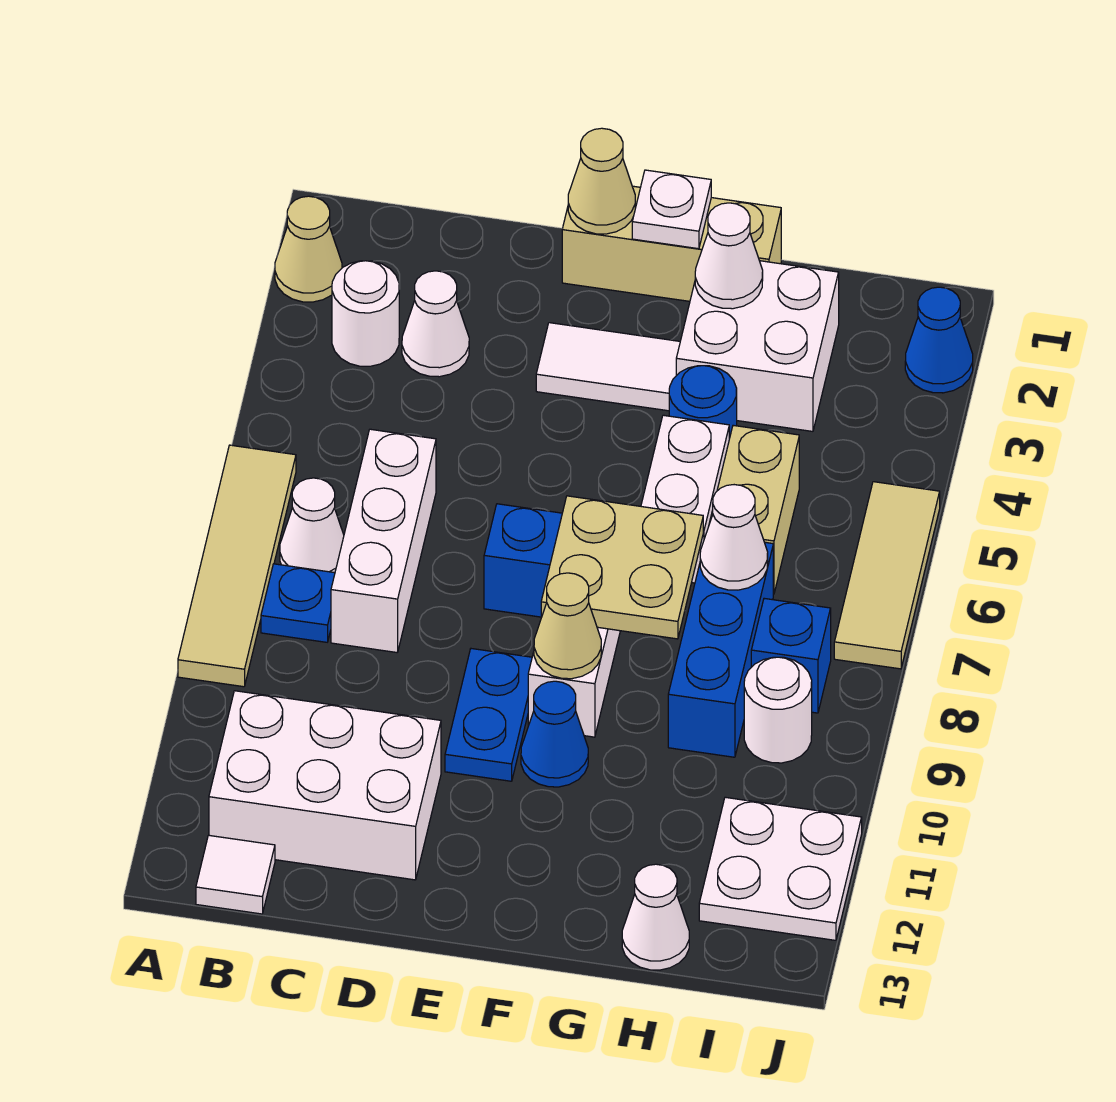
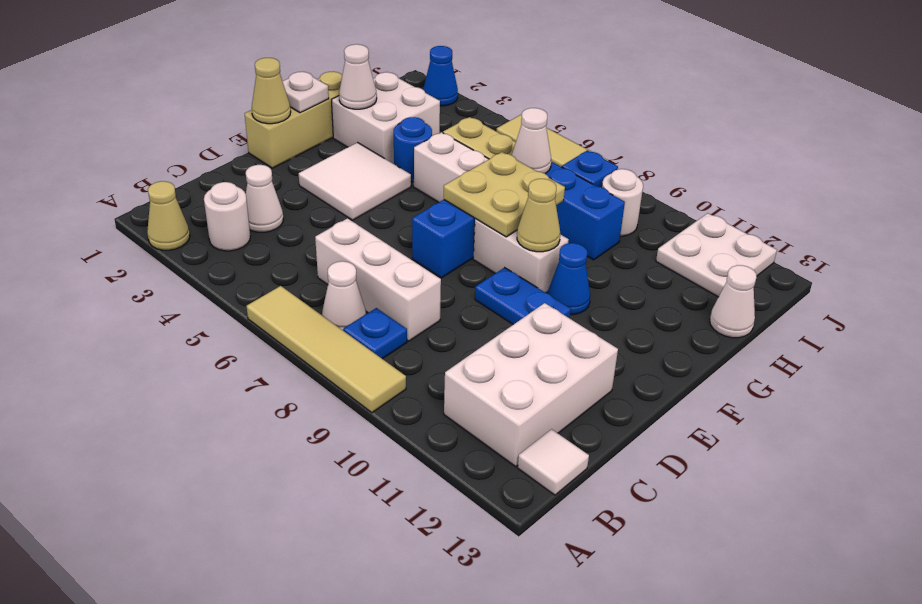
white 1x2 tile [536,323,680,411] -> white 2x2 tile [299,143,411,220]

